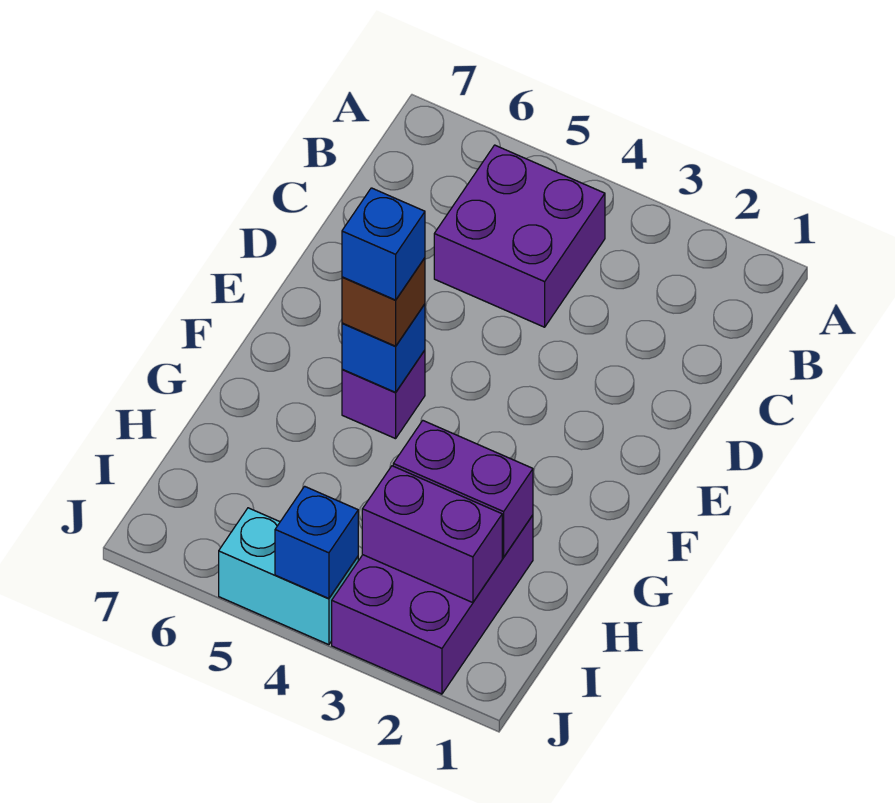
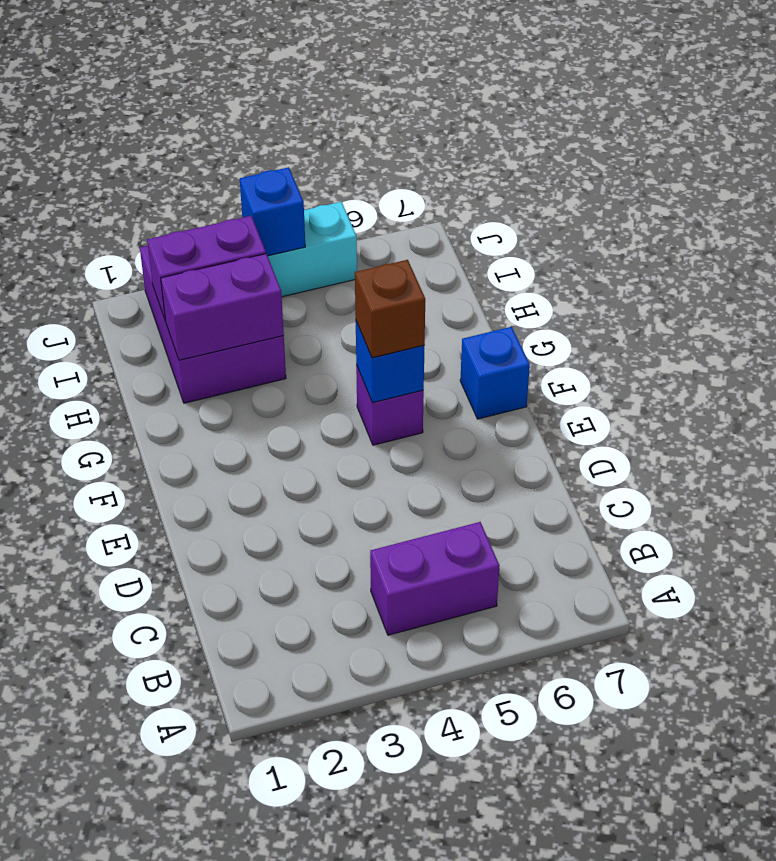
purple 2x2 brick [434,145,605,327] -> purple 1x2 brick [370,522,500,635]
blue 1x1 brick [342,188,425,300] -> blue 1x1 brick moved to [460,327,530,419]

